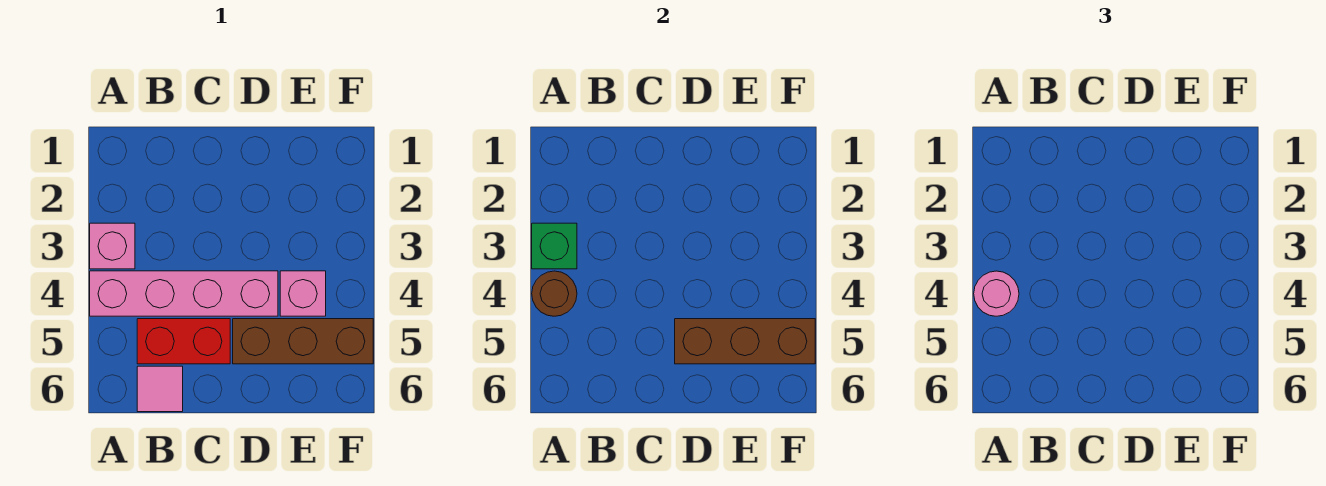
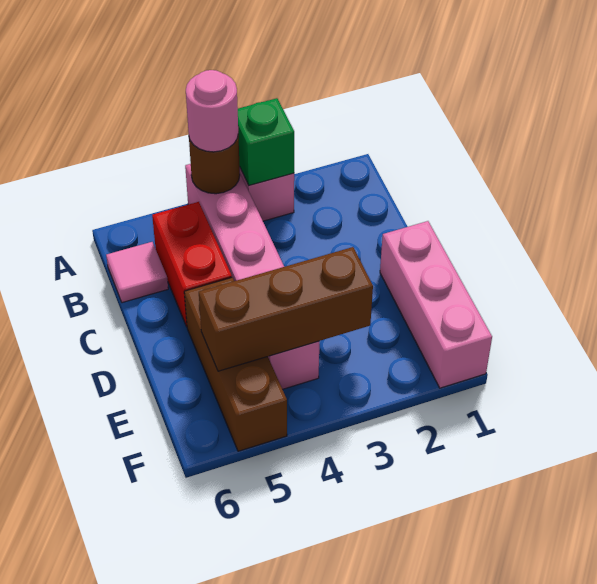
none -> pink 1x3 brick [380,221,492,388]
brown 1x3 brick [675,319,815,364] -> brown 1x3 brick turned to [199,247,373,371]

